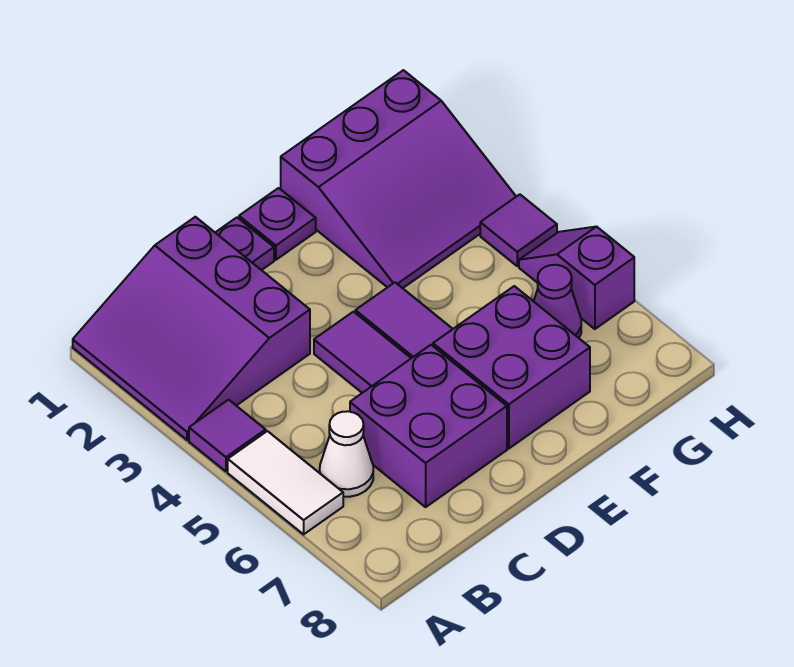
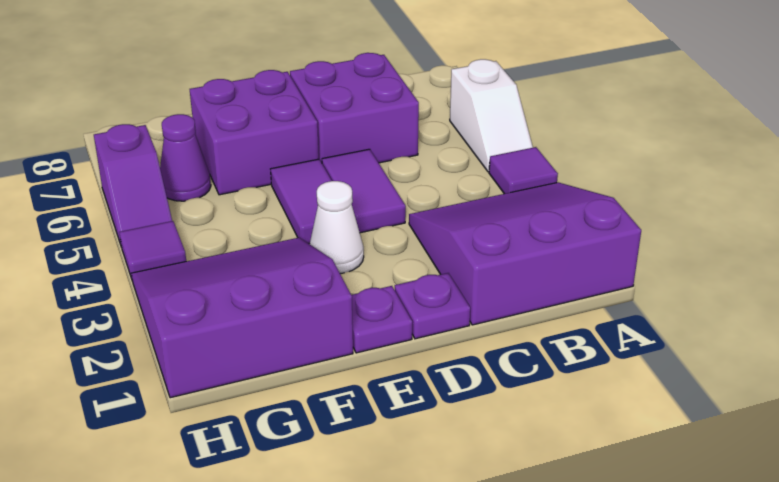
purple 3x3 slope [73,217,310,440] -> purple 3x3 slope turned to [409,182,641,325]
white 1x2 tile [228,431,343,534] -> white 1x2 slope [450,59,533,172]
white 1x1 cone [320,411,373,497] -> white 1x1 cone moved to [310,181,364,273]

